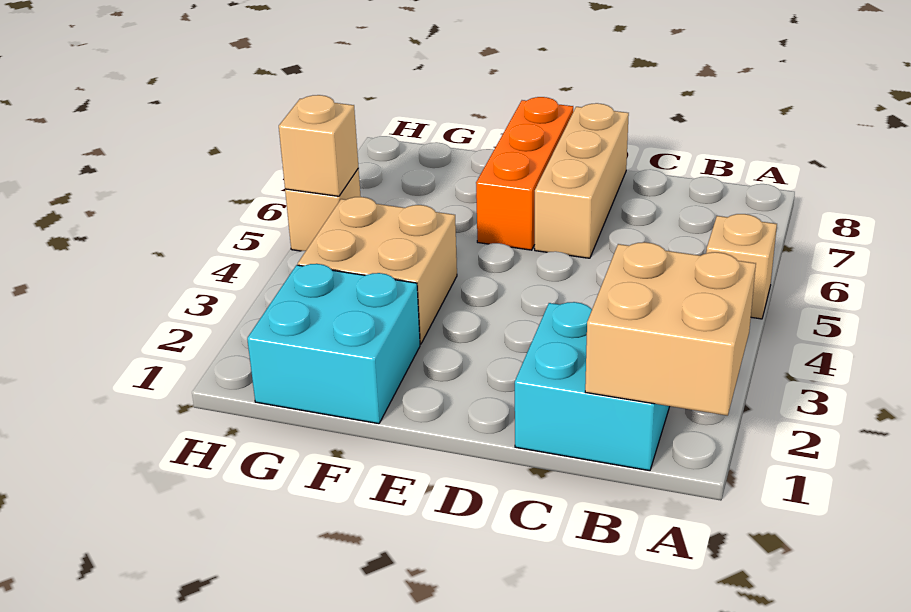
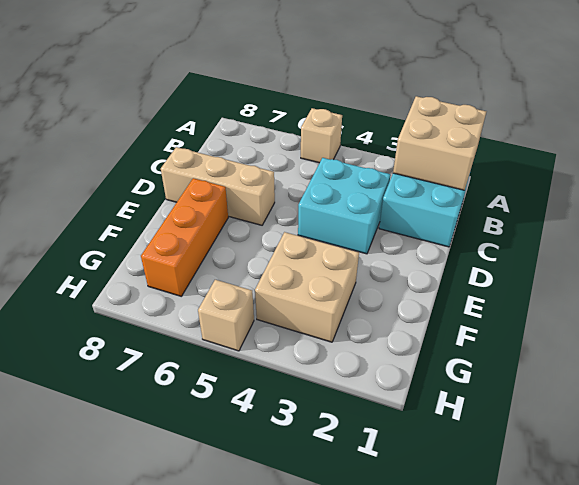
orange 1x3 brick [476,97,573,250] -> orange 1x3 brick turned to [141,178,228,296]
cyan 2x2 brick [247,264,420,424] -> cyan 2x2 brick moved to [298,158,391,254]
tan 1x1 brick [279,95,358,196] -> none

